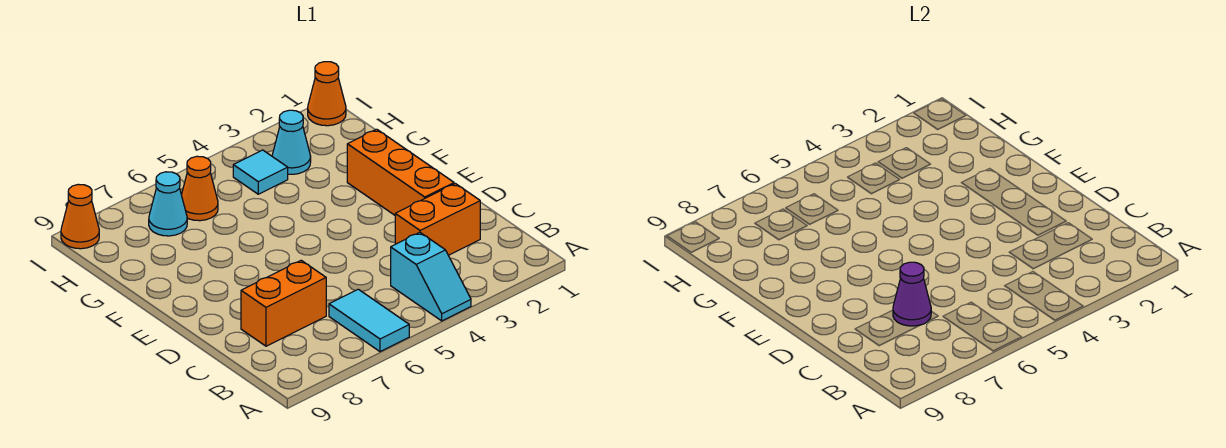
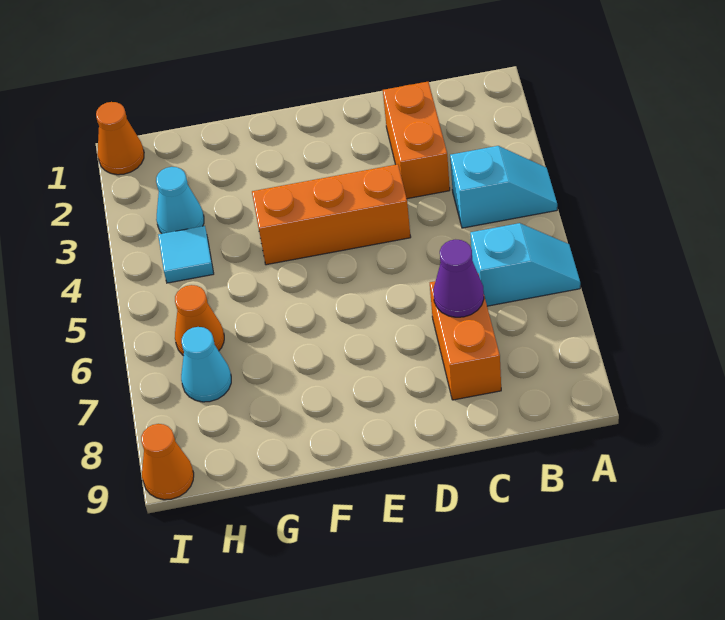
cyan 1x2 tile [329,289,409,352] -> cyan 1x2 slope [470,223,580,306]
orange 1x3 brick [347,129,454,215] -> orange 1x3 brick moved to [252,164,411,265]

